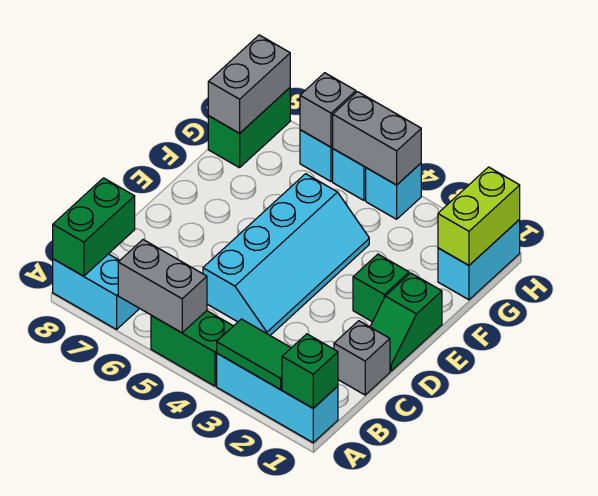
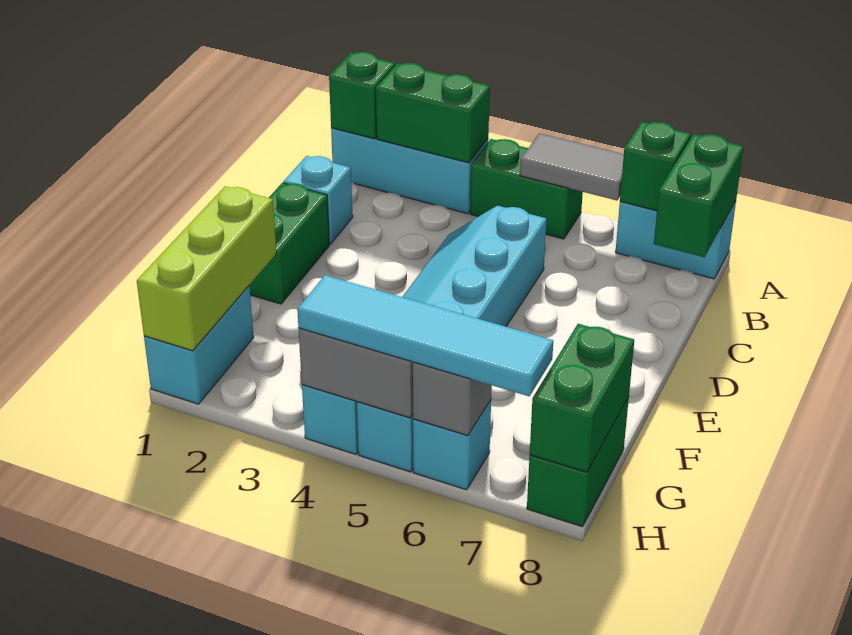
green 1x2 tile [217,319,291,389] -> green 1x2 brick [376,63,490,163]
grey 1x2 brick [118,240,207,333] -> grey 1x2 tile [520,133,624,200]
grey 1x1 brick [334,321,390,395] -> cyan 1x1 brick [283,156,353,244]
green 1x2 slope [370,273,442,371] -> green 1x2 brick [249,183,329,304]
green 1x1 brick [353,254,409,322] -> green 1x1 brick moved to [620,122,691,211]
lime 1x2 brick [438,167,520,265] -> lime 1x3 brick [137,186,276,351]
grey 1x2 brick [208,35,290,133] -> green 1x2 brick [530,324,634,472]
none -> cyan 1x4 tile [297,275,553,396]

